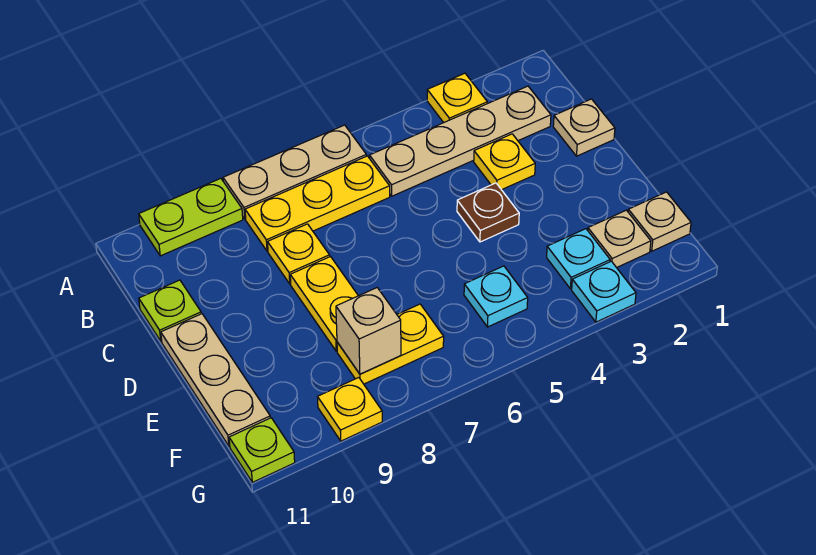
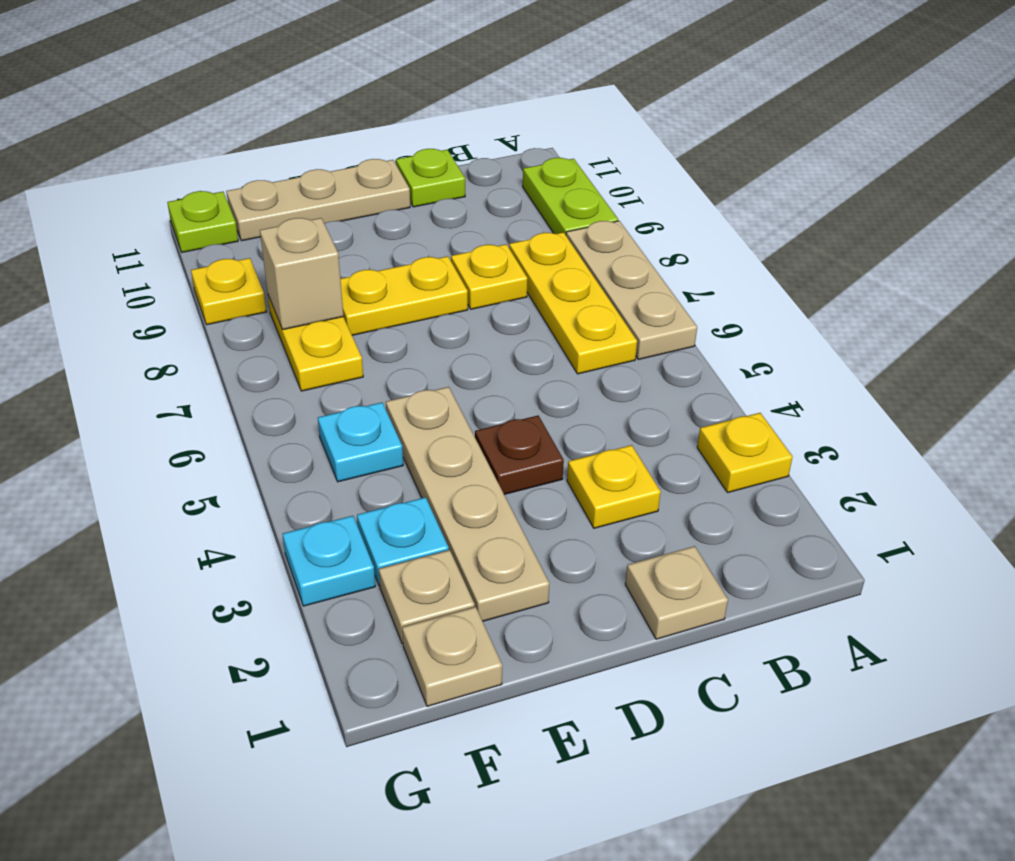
tan 1x4 plate [370,86,551,196] -> tan 1x4 plate moved to [386,387,550,621]

